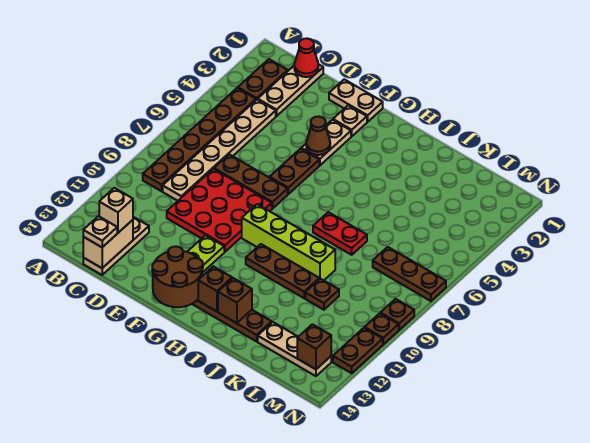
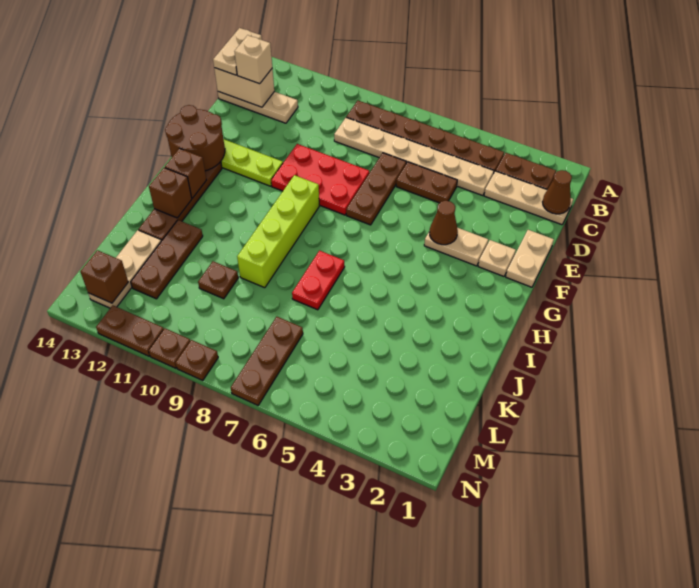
red 1x1 cone [294,38,318,77] -> brown 1x1 cone [543,170,572,214]
tan 1x1 plate [83,216,117,247] -> tan 1x2 plate [213,28,262,75]
red 3x3 plate [167,169,272,252] -> red 2x3 plate [271,144,369,215]
brown 1x2 plate [270,149,319,194] -> brown 1x2 plate moved to [396,162,457,203]
brown 1x3 plate [246,244,319,298] -> brown 1x3 plate moved to [131,220,203,299]

